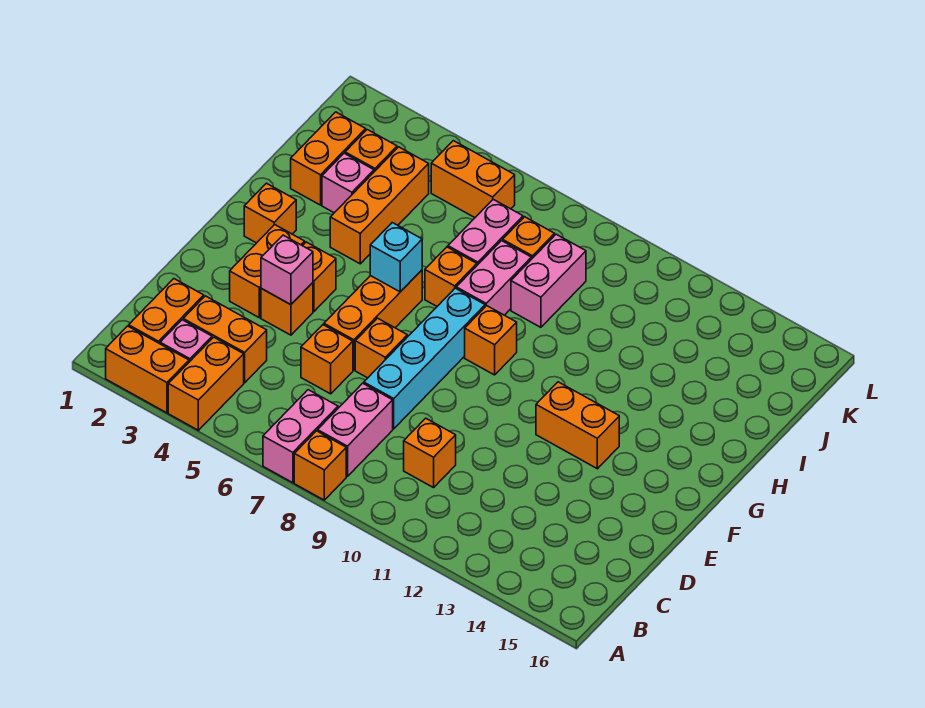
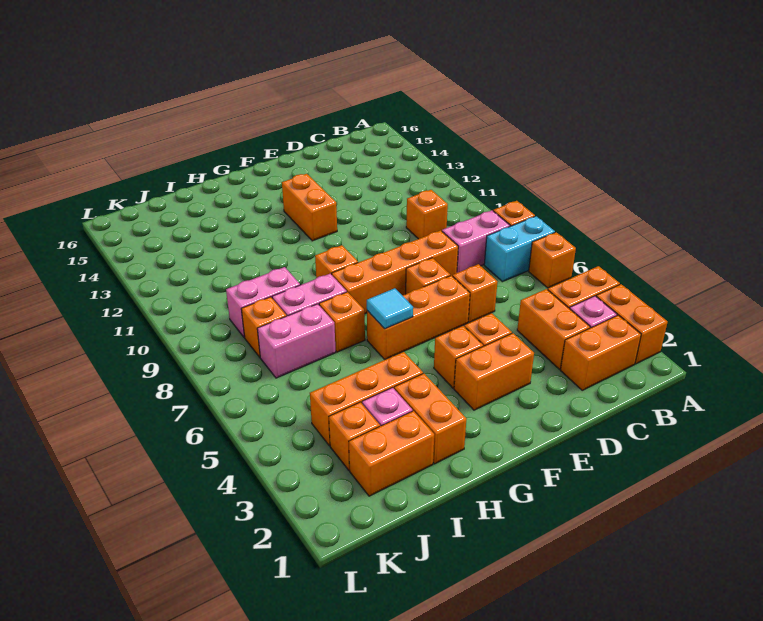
pink 1x2 brick [263,390,338,483] -> cyan 1x2 brick [484,216,555,282]
cyan 1x4 brick [364,288,485,429] -> orange 1x4 brick [332,230,458,314]
pink 1x1 brick [261,235,313,305] -> none
orange 1x1 brick [244,183,296,243] -> orange 1x1 brick moved to [529,232,576,288]
cyan 1x1 brick [370,223,422,292] -> cyan 1x1 tile [367,288,413,329]
orange 1x2 brick [431,141,515,218] -> orange 1x2 brick moved to [394,373,466,464]

